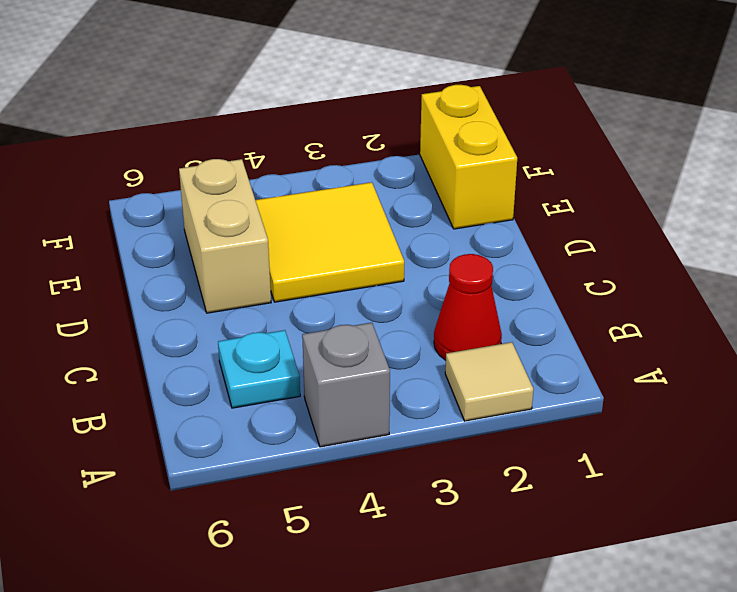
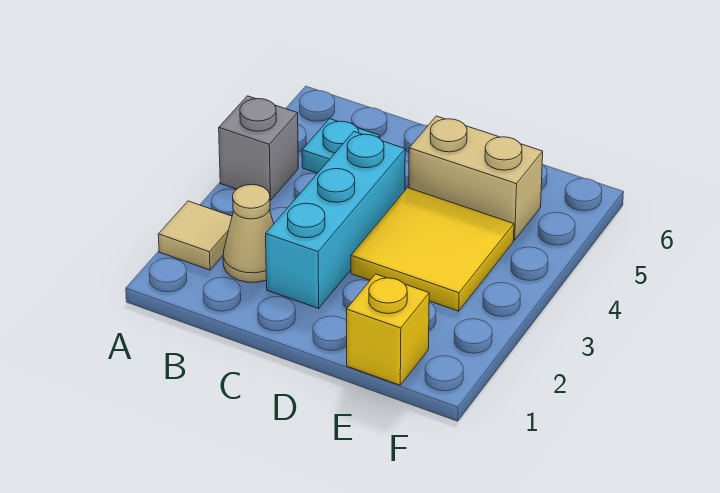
red 1x1 cone [434,254,502,360] -> tan 1x1 cone [223,185,274,282]
none -> cyan 1x3 brick [266,132,405,308]
yellow 1x2 brick [420,85,517,229] -> yellow 1x1 brick [347,274,429,385]

